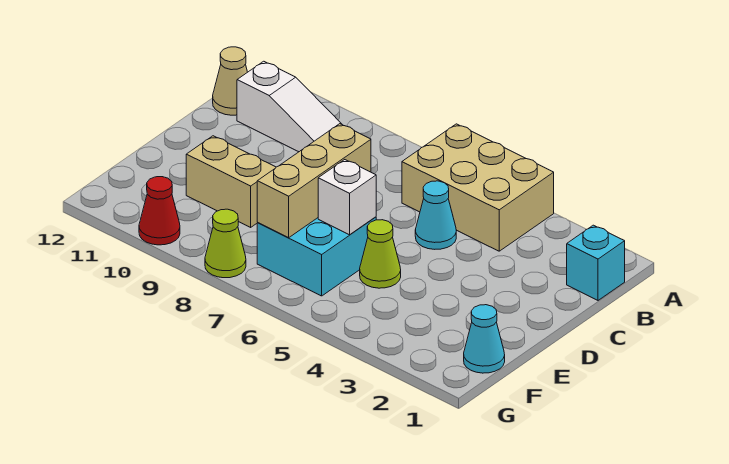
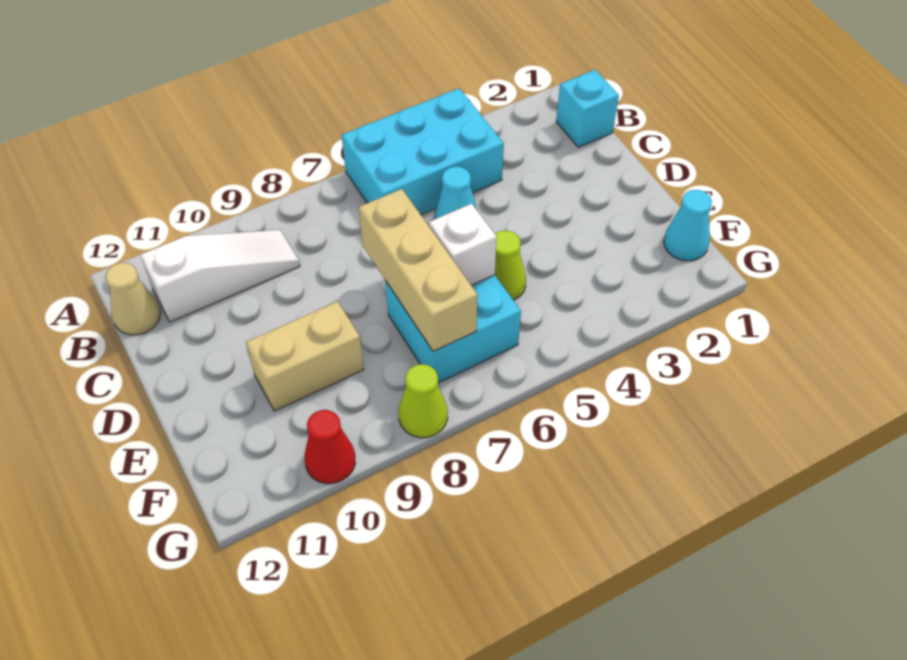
tan 2x3 brick [402,124,554,251] -> cyan 2x3 brick [342,88,504,215]

